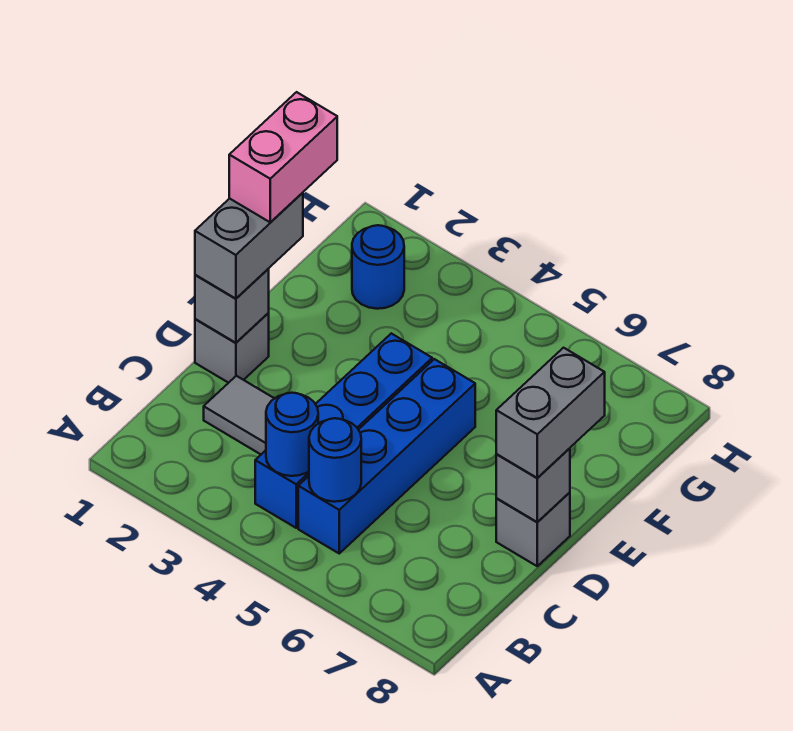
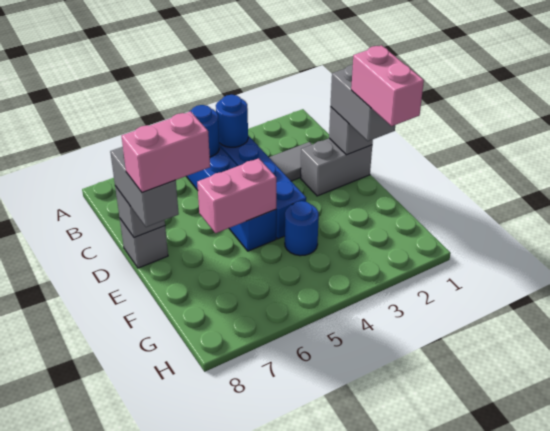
grey 1x1 brick [195,313,269,383] -> grey 1x2 brick [301,138,372,196]
none -> pink 1x2 brick [197,158,276,233]
none -> pink 1x2 brick [122,111,210,193]
blue 1x1 round brick [352,225,404,309] -> blue 1x1 round brick moved to [285,201,319,256]

